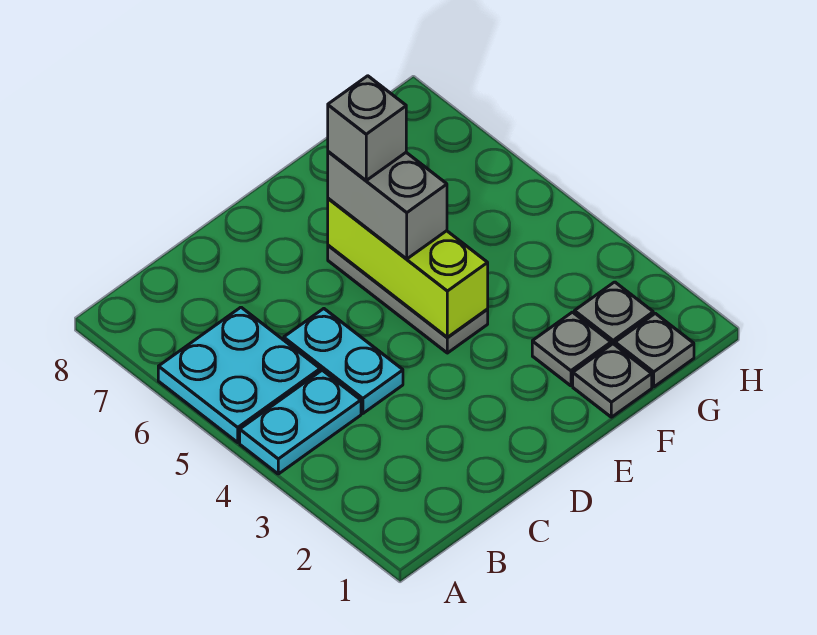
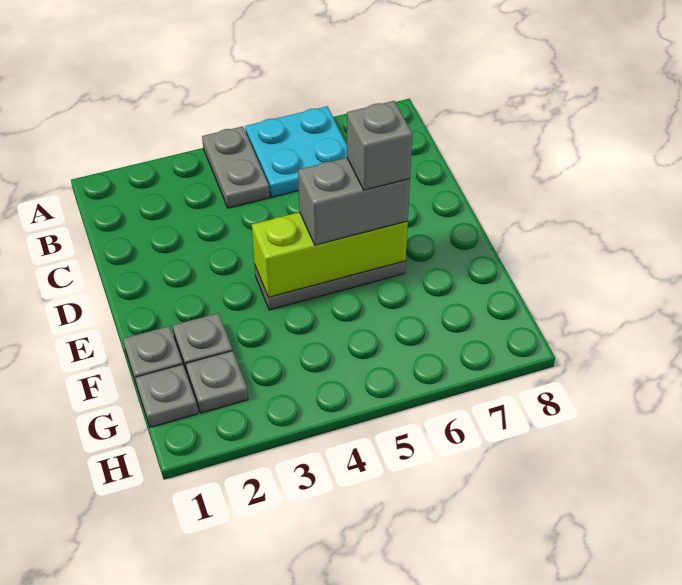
cyan 1x2 plate [240,370,361,474] -> grey 1x2 plate [202,126,270,208]
cyan 1x2 plate [284,309,403,413] -> none

